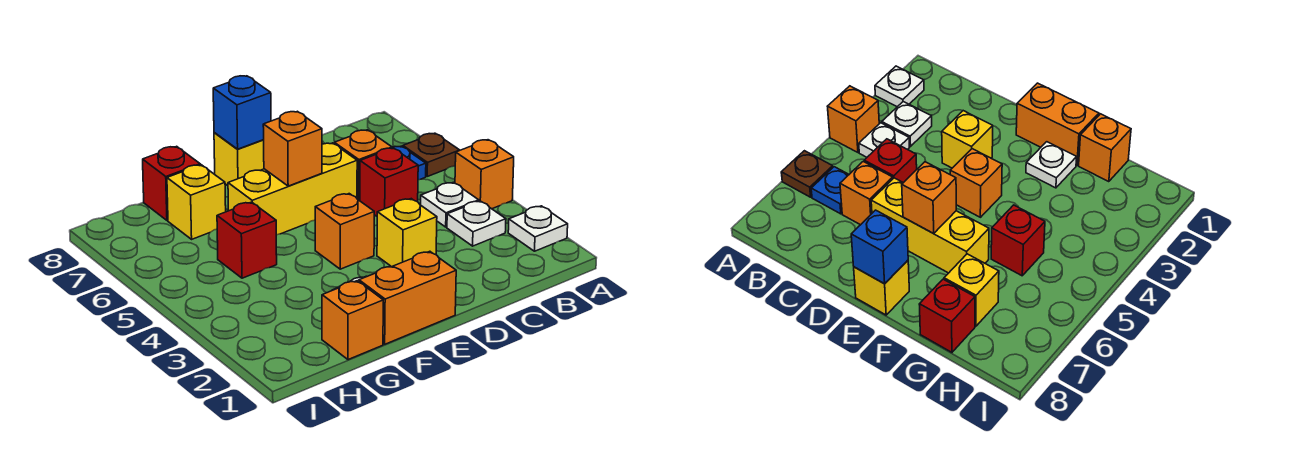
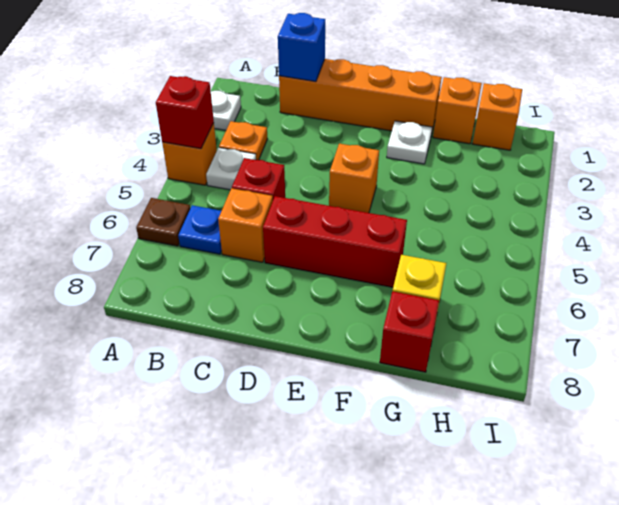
white 1x1 plate [447,201,506,246] -> orange 1x1 plate [219,121,267,160]
yellow 1x1 brick [377,199,437,267] -> none
yellow 1x3 brick [228,143,357,235] -> red 1x3 brick [263,196,407,287]
orange 1x2 brick [359,251,456,344] -> orange 1x4 brick [279,59,442,135]
orange 1x1 brick [263,111,322,186] -> orange 1x1 brick moved to [472,83,522,150]
yellow 1x1 brick [214,133,264,186] -> none
blue 1x1 brick [213,76,271,149] -> blue 1x1 brick moved to [278,13,325,81]
red 1x1 brick [217,202,277,278] -> red 1x1 brick moved to [156,76,214,149]

